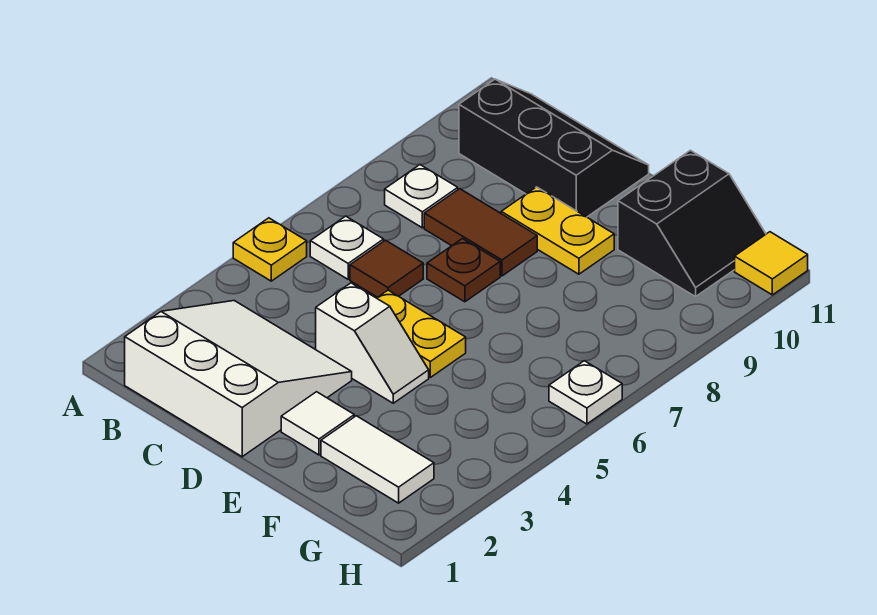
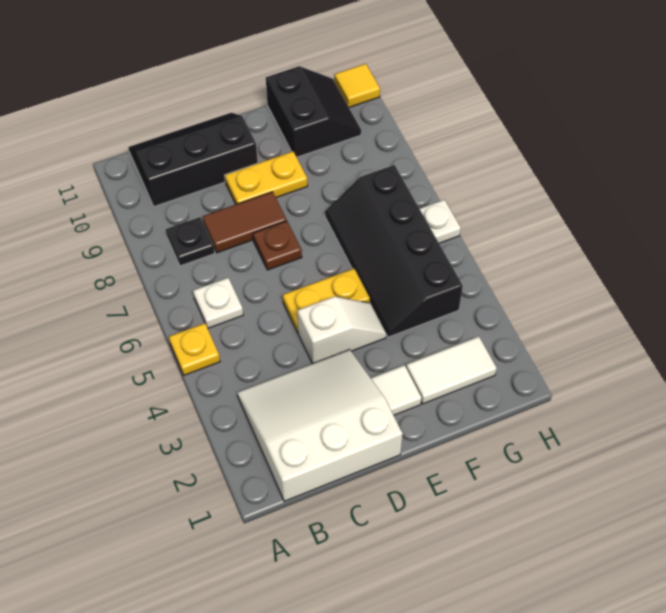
white 1x1 plate [385,165,458,228] -> black 1x1 plate [166,217,215,266]
brown 1x1 tile [350,240,423,297] -> none
none -> black 2x4 slope [325,165,463,337]

